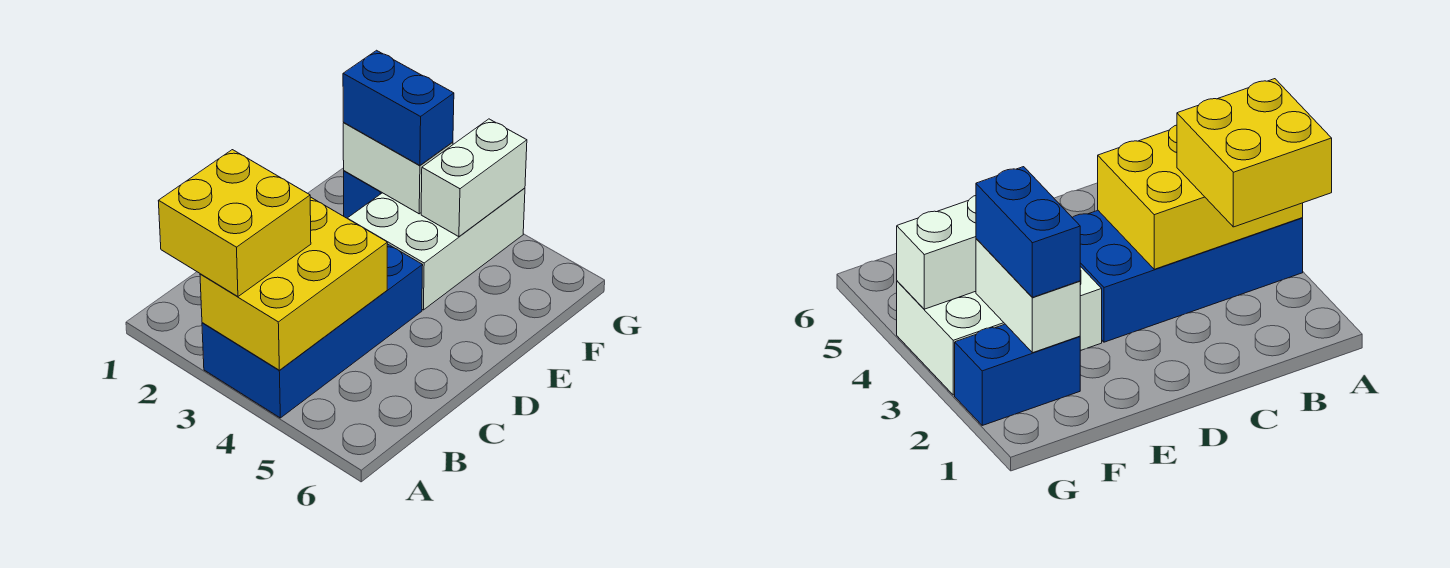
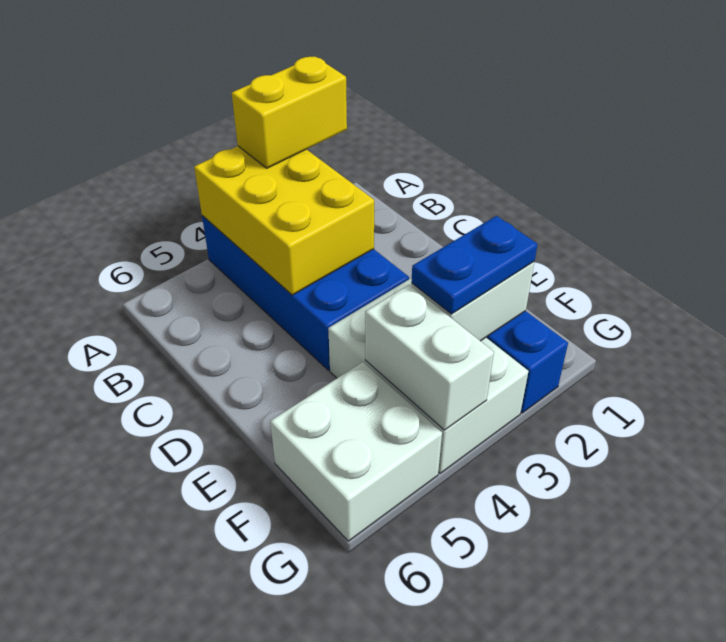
yellow 2x2 brick [158,150,311,296] -> yellow 1x2 brick [232,56,347,168]
blue 1x2 brick [343,50,454,165] -> blue 1x2 plate [411,216,538,314]
none -> white 2x2 brick [270,362,442,541]

